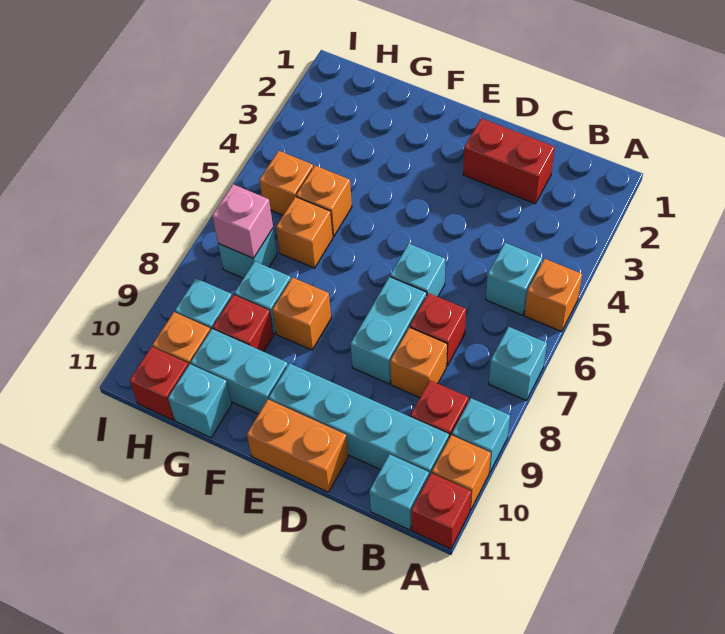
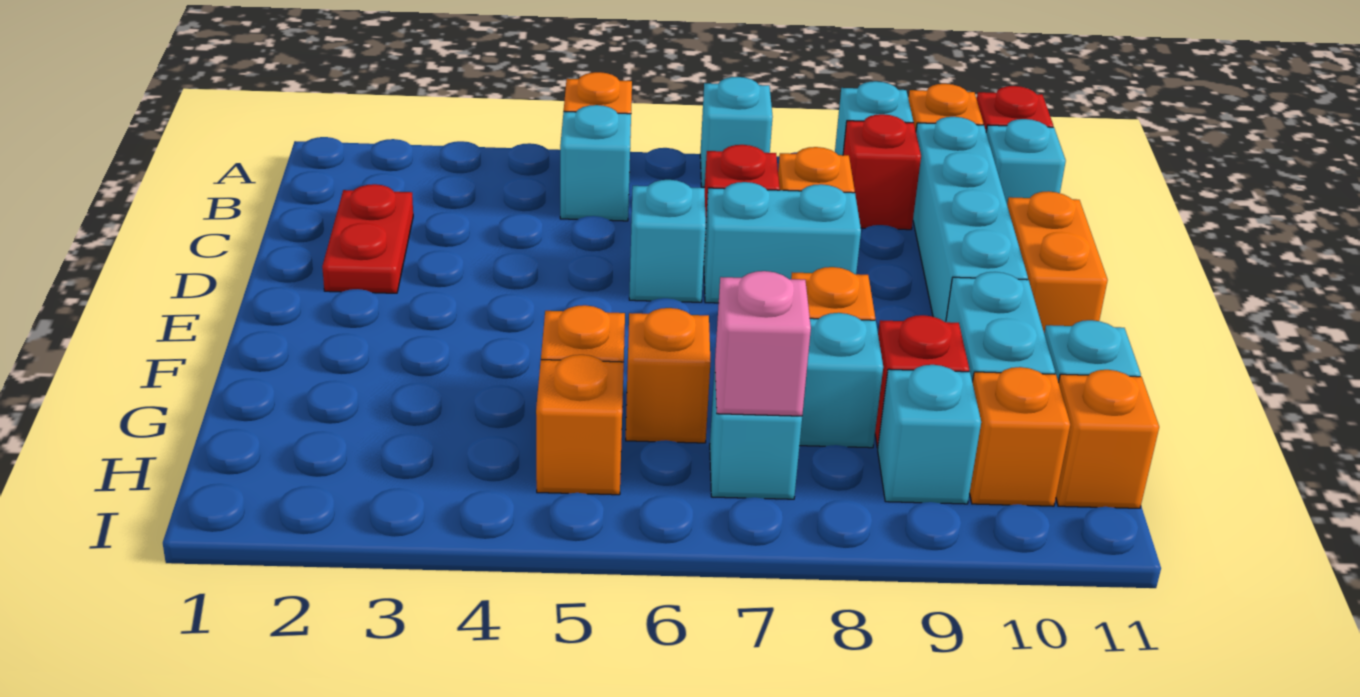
red 1x2 brick [463,118,555,204] -> red 1x2 plate [322,184,413,293]
red 1x1 brick [130,347,188,420] -> orange 1x1 brick [1056,370,1159,508]

